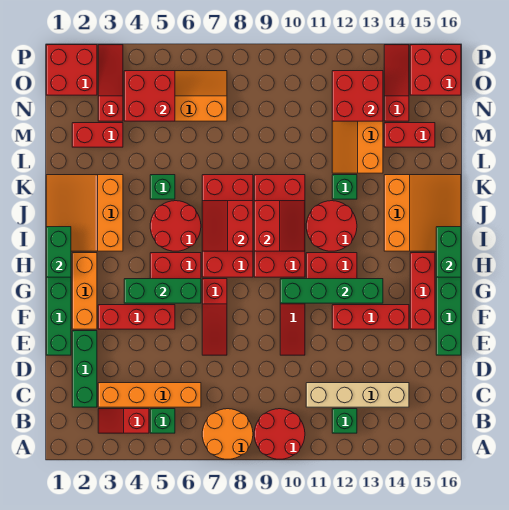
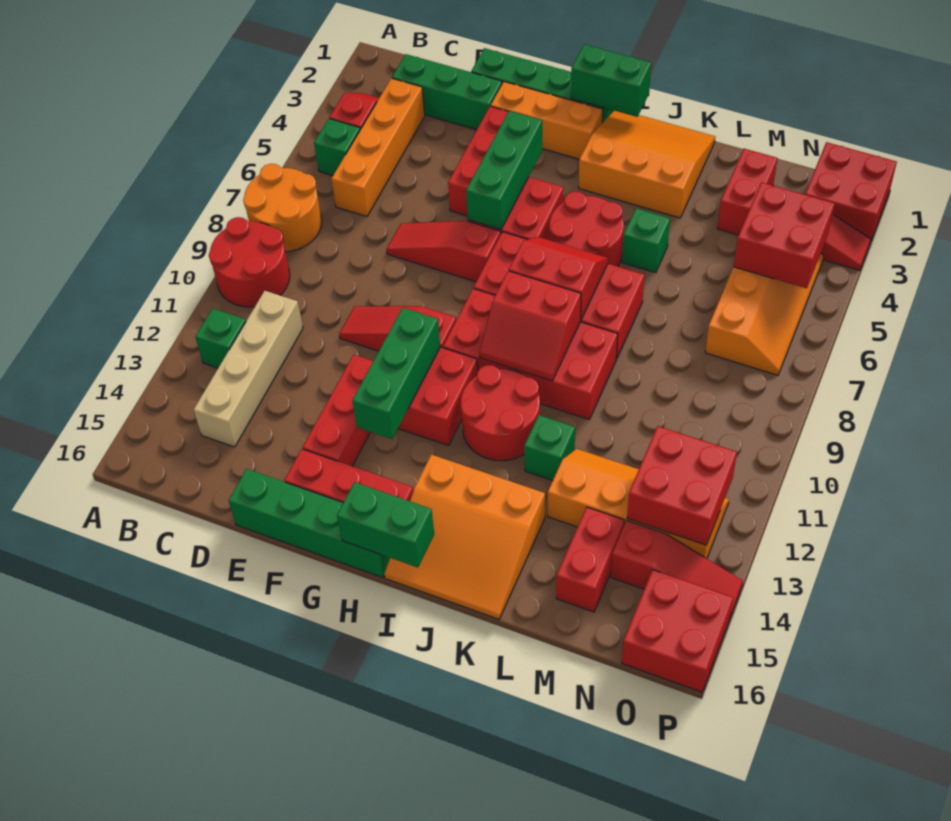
green 1x4 brick [280,279,383,303] -> green 1x3 brick [352,308,440,439]

